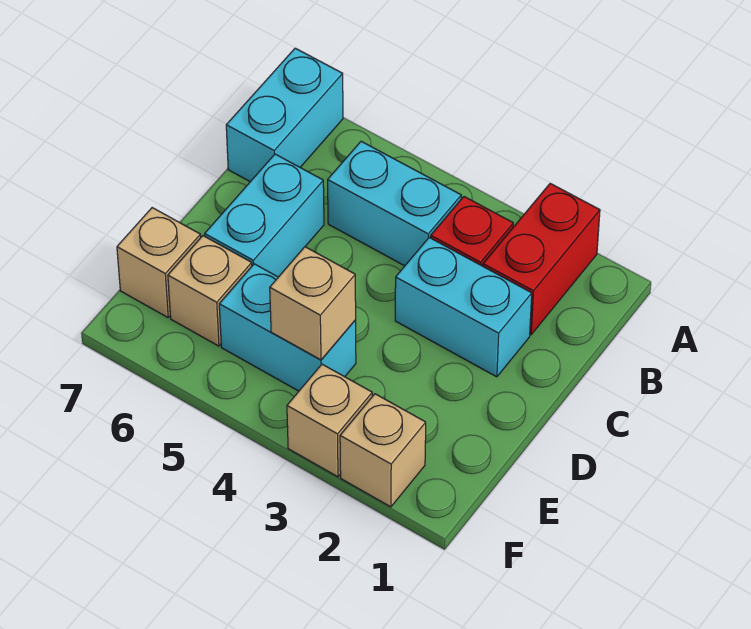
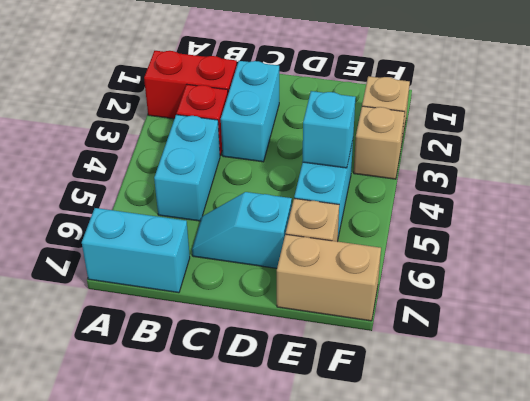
cyan 1x2 brick [205,154,324,277] -> cyan 1x2 slope [192,192,292,268]
tan 1x1 brick [270,247,356,360] -> cyan 1x1 brick [302,91,356,168]
tan 1x1 brick [117,208,201,317] -> tan 1x2 brick [277,234,381,321]

